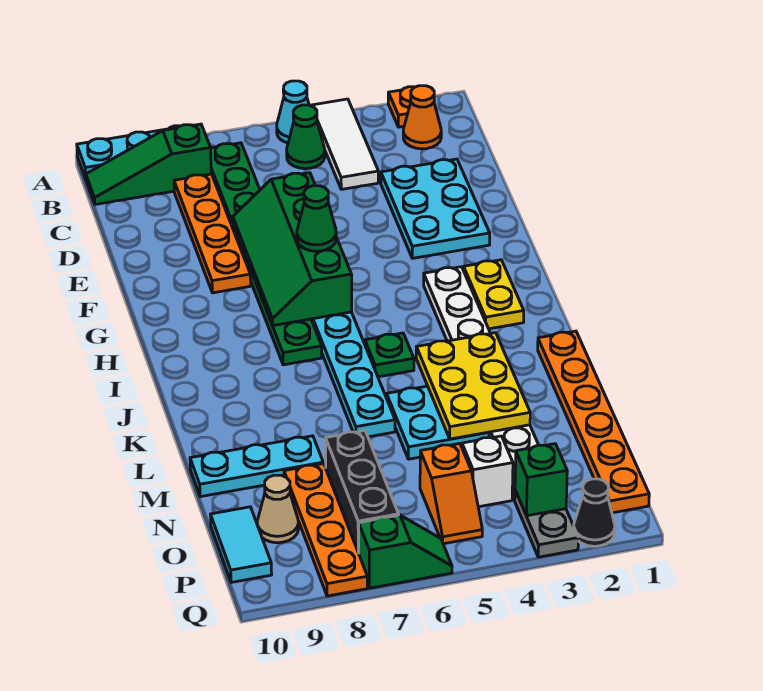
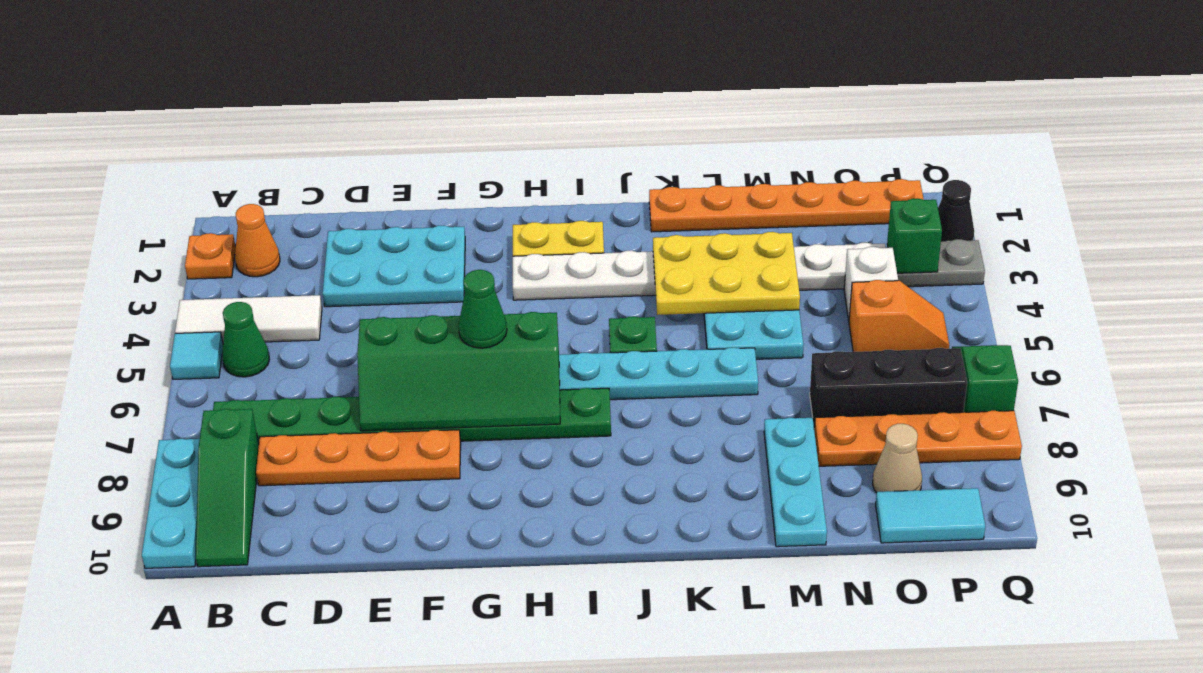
cyan 1x1 cone [277,81,309,143] -> cyan 1x1 tile [170,332,223,379]

